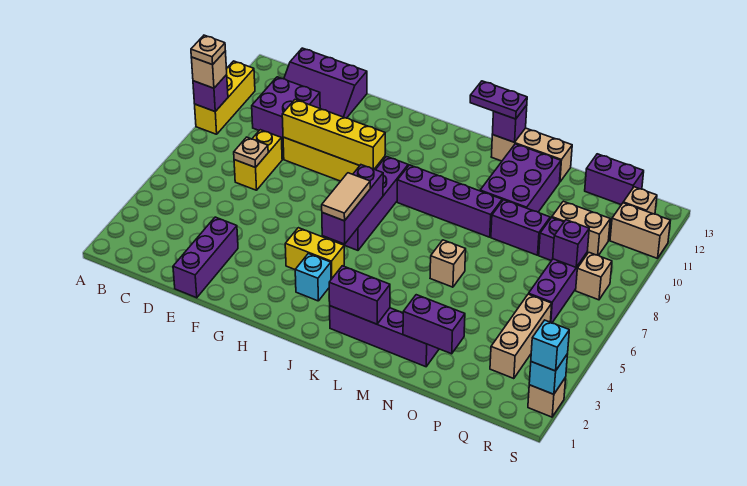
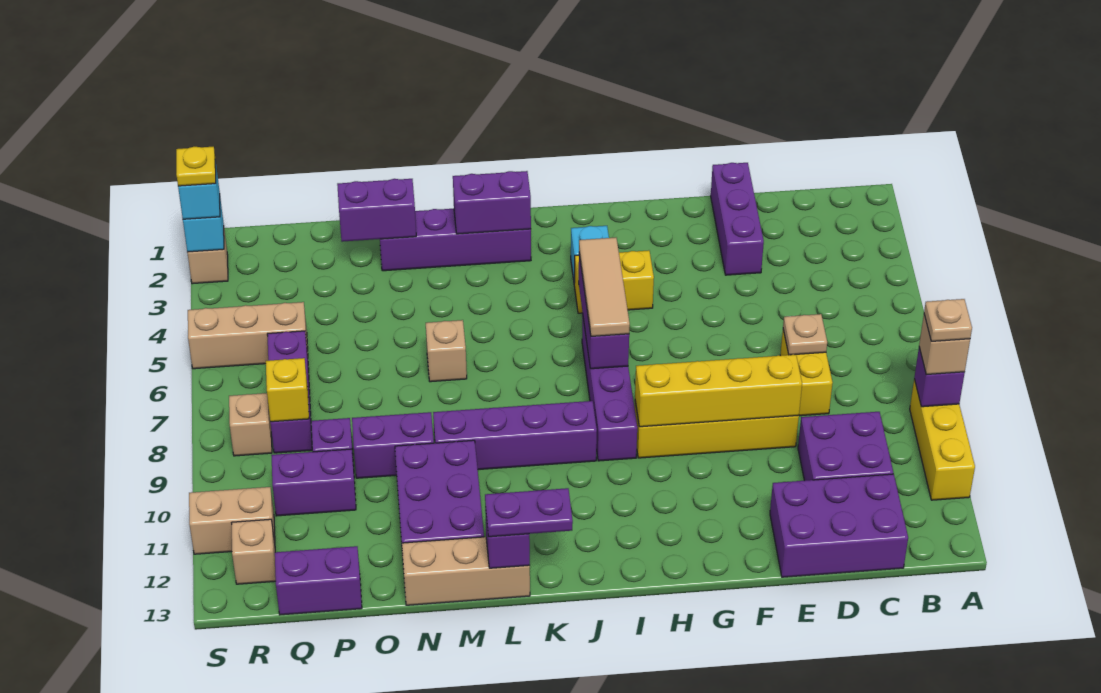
purple 2x3 slope [284,48,367,118] -> purple 2x3 brick [770,474,908,577]
tan 1x2 tile [322,173,370,221] -> tan 1x3 tile [579,238,630,336]
tan 1x2 brick [552,201,610,255] -> purple 1x2 brick [271,449,356,516]
tan 1x3 brick [490,294,552,379] -> tan 1x3 brick turned to [188,302,308,369]
purple 1x1 brick [553,220,589,267] -> yellow 1x1 brick [266,358,309,422]
none -> yellow 1x1 plate [176,147,216,186]

